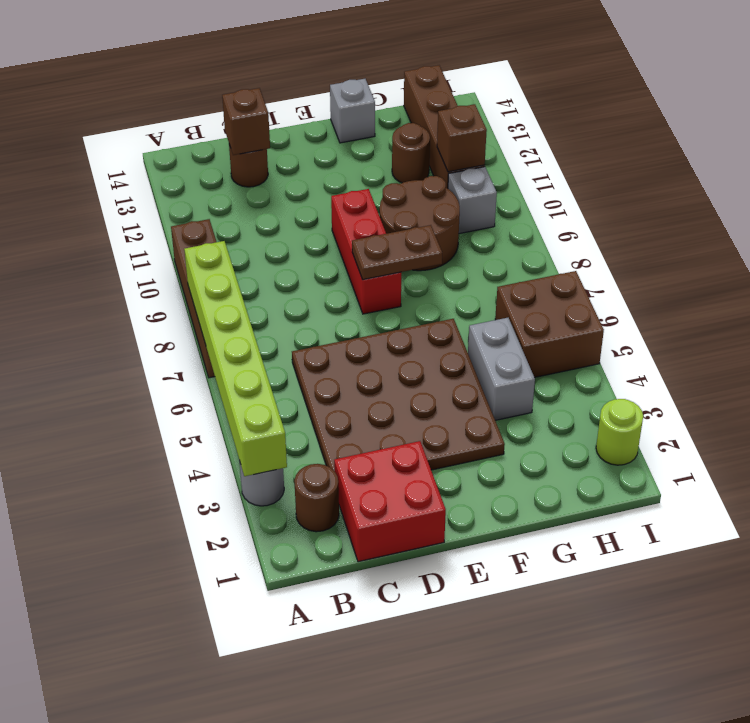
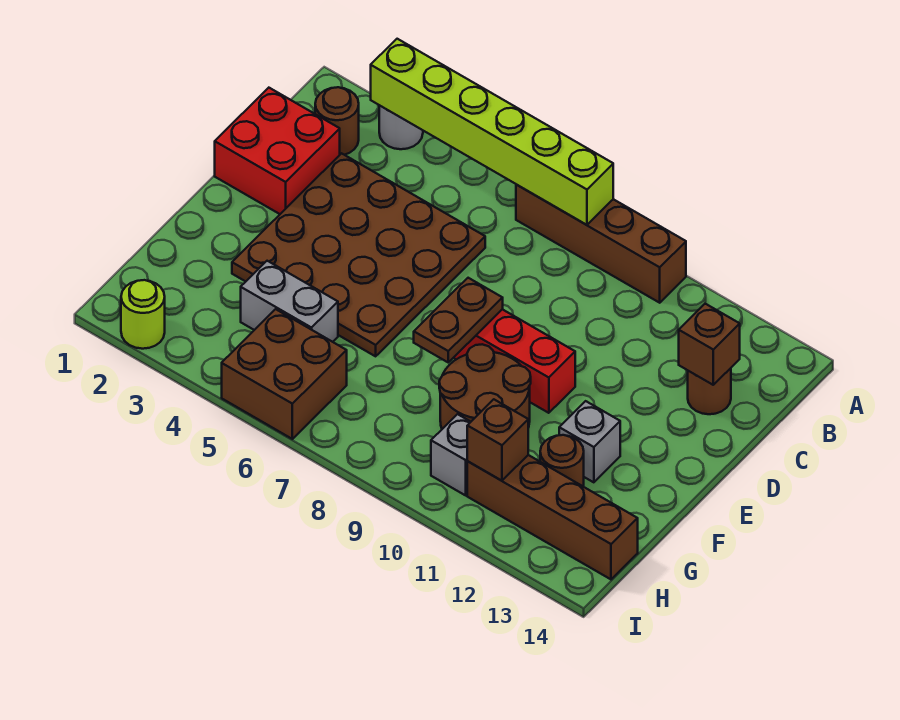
grey 1x1 brick [330,79,375,143] -> grey 1x1 brick moved to [559,401,620,482]

